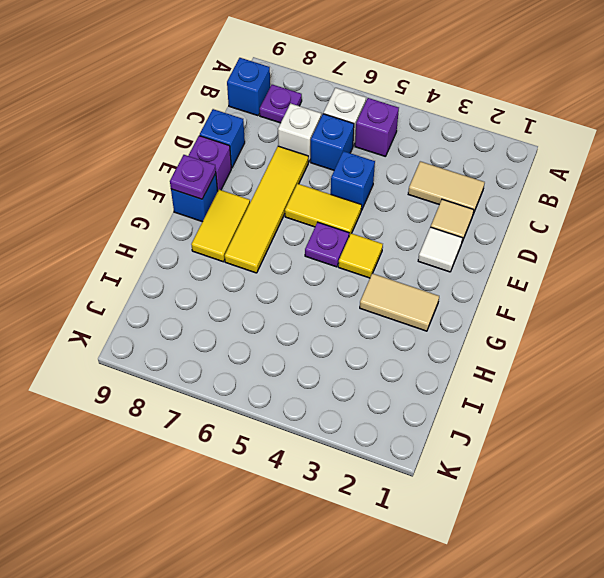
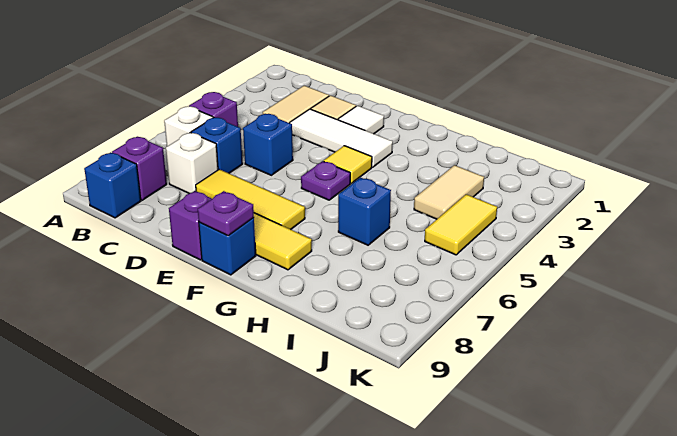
purple 1x1 plate [260,85,302,123] -> purple 1x1 brick [112,137,167,200]
none -> white 1x3 tile [290,109,393,167]
yellow 1x4 tile [225,146,308,273] -> yellow 1x3 tile [196,169,305,229]
blue 1x1 brick [200,109,245,168] -> blue 1x1 brick moved to [338,178,391,245]
yellow 1x2 tile [285,184,362,236] -> yellow 1x2 tile moved to [425,194,497,255]
tan 1x2 tile [360,273,439,331] -> tan 1x2 tile moved to [414,165,484,219]

